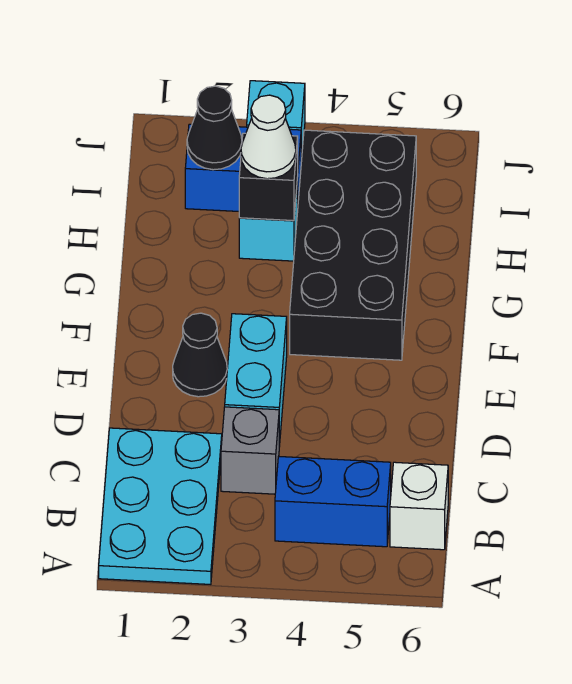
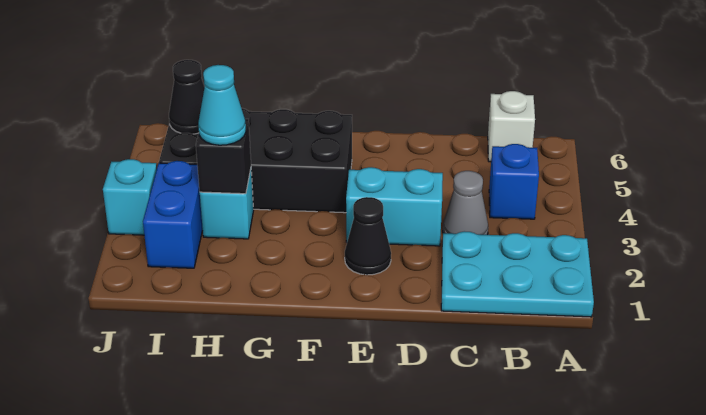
blue 1x2 brick [275,456,391,547] -> blue 1x1 brick [489,144,539,219]
grey 1x1 brick [221,407,279,494] -> grey 1x1 cone [443,171,488,235]
white 1x1 cone [241,95,296,179] -> cyan 1x1 cone [198,65,246,145]
black 1x1 cone [187,86,242,170] -> black 1x1 cone moved to [169,60,204,134]

